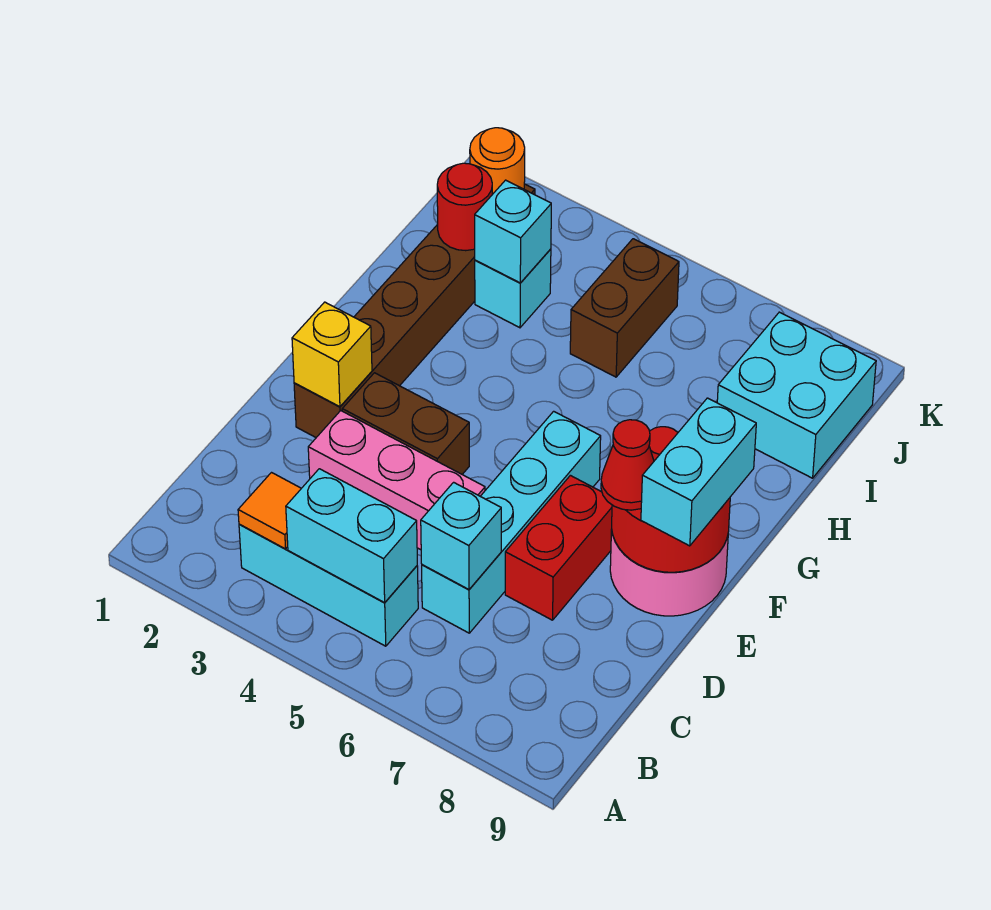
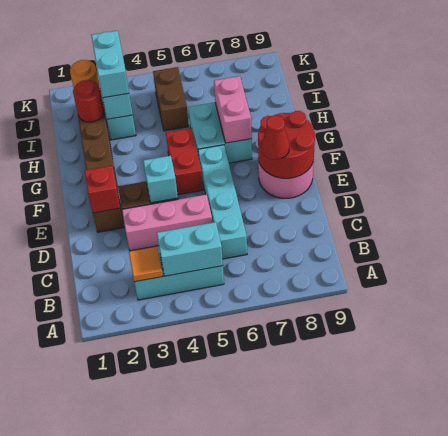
cyan 1x1 brick [421,482,501,589] -> cyan 1x1 brick moved to [143,156,178,203]
red 1x2 brick [505,475,612,620] -> red 1x2 brick moved to [166,128,203,195]
yellow 1x1 brick [292,302,372,407] -> red 1x1 brick [85,166,120,213]
cyan 1x2 brick [641,398,756,546] -> cyan 1x2 brick moved to [91,31,129,98]
none -> pink 1x2 brick [214,76,252,143]
cyan 2x2 brick [717,312,876,478] -> cyan 2x2 brick moved to [188,102,252,163]

